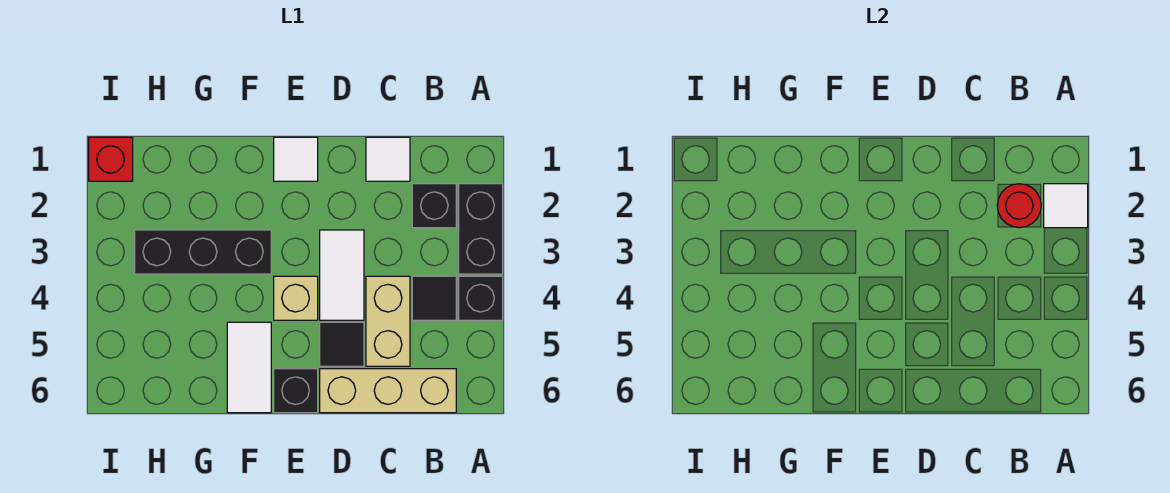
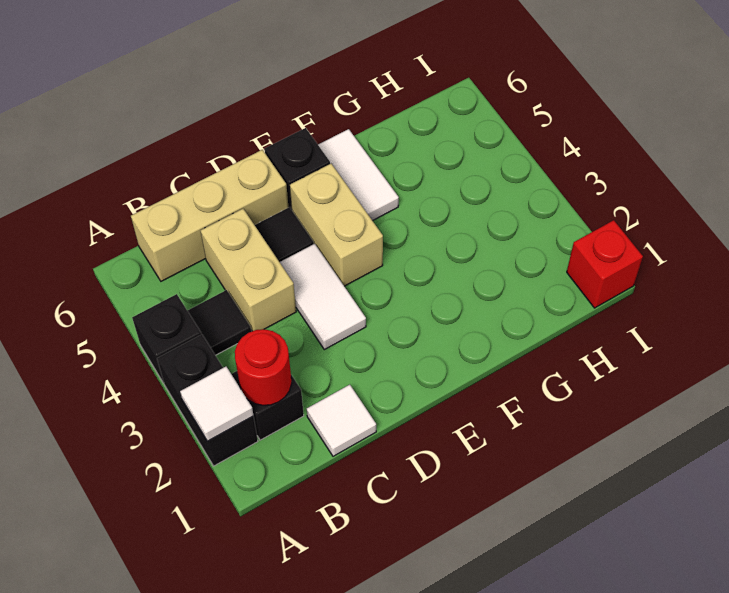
white 1x1 tile [274,137,318,181] -> none
tan 1x1 brick [274,276,318,320] -> tan 1x2 brick [290,164,383,286]
black 1x3 brick [135,230,271,274] -> none

